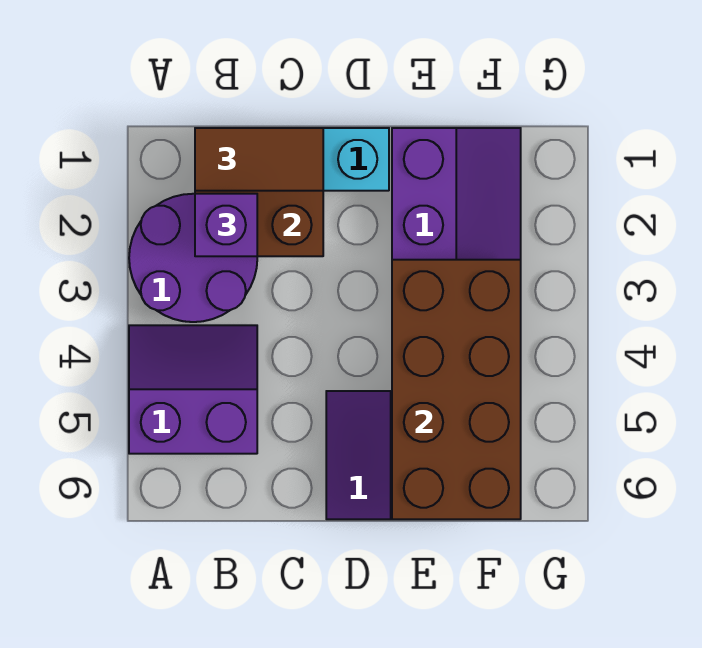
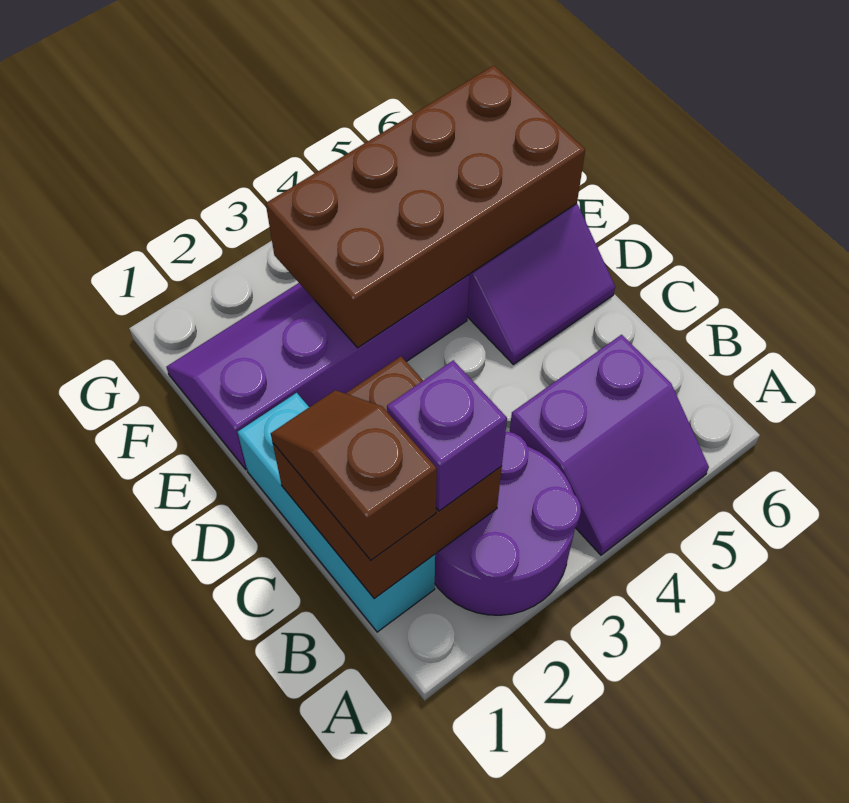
purple 2x2 slope [129,325,257,454] -> purple 2x2 slope turned to [510,335,709,555]
brown 1x2 tile [195,128,323,191] -> brown 1x2 slope [271,390,437,560]

